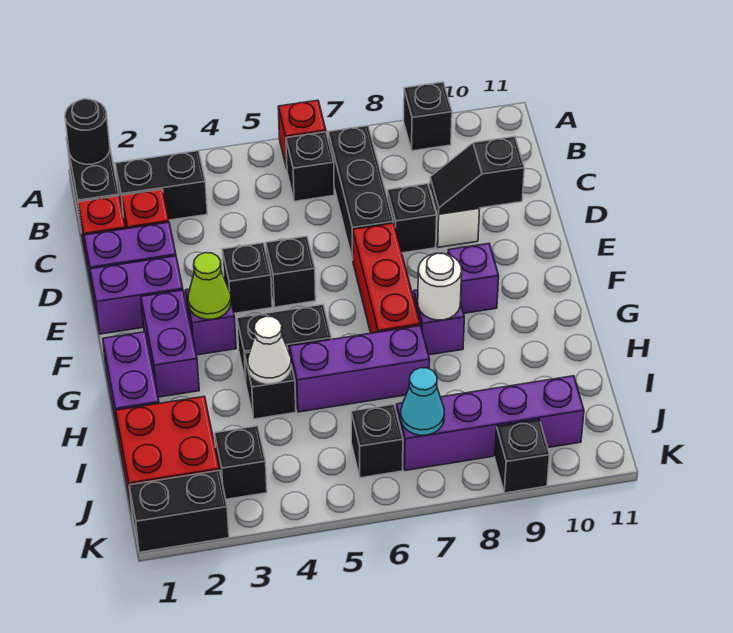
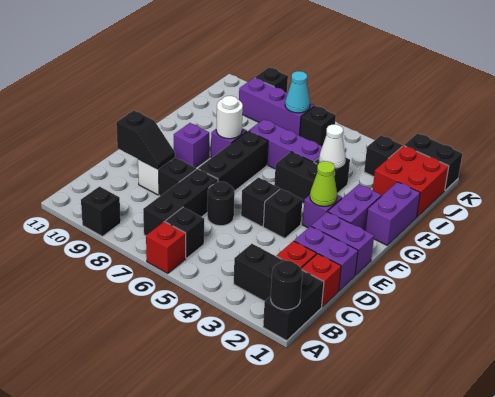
none -> black 1x1 round brick [207,181,235,226]
red 1x3 brick [353,223,420,333] -> black 1x3 brick [198,131,268,191]
purple 1x4 brick [396,376,584,471] -> purple 1x3 brick [239,78,314,136]

